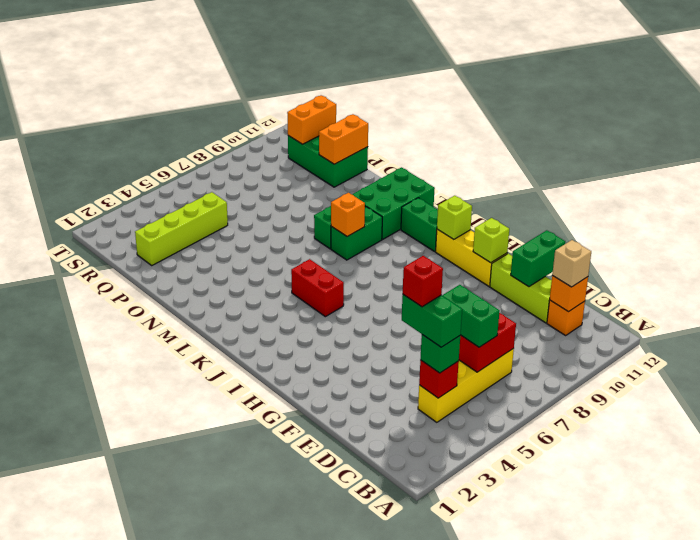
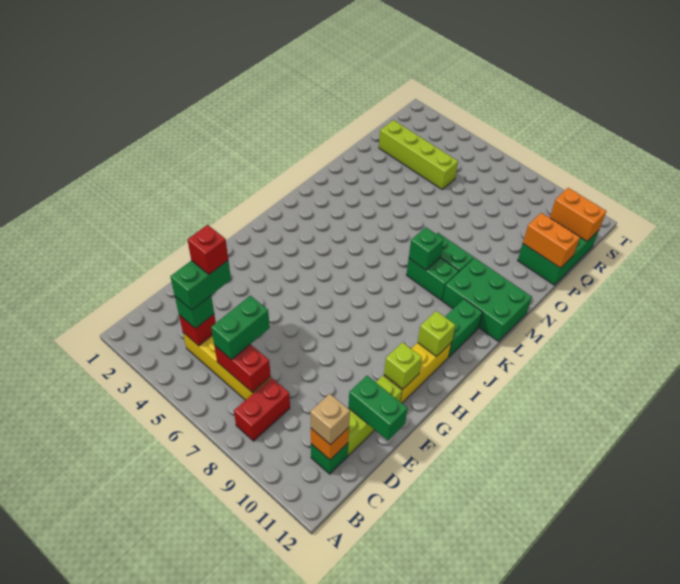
orange 1x1 brick [547,300,585,335] -> green 1x1 brick [311,443,348,474]
red 1x2 brick [291,259,344,317] -> red 1x2 brick moved to [234,378,290,441]
orange 1x1 brick [331,193,365,237] -> green 1x1 brick [409,227,444,270]

